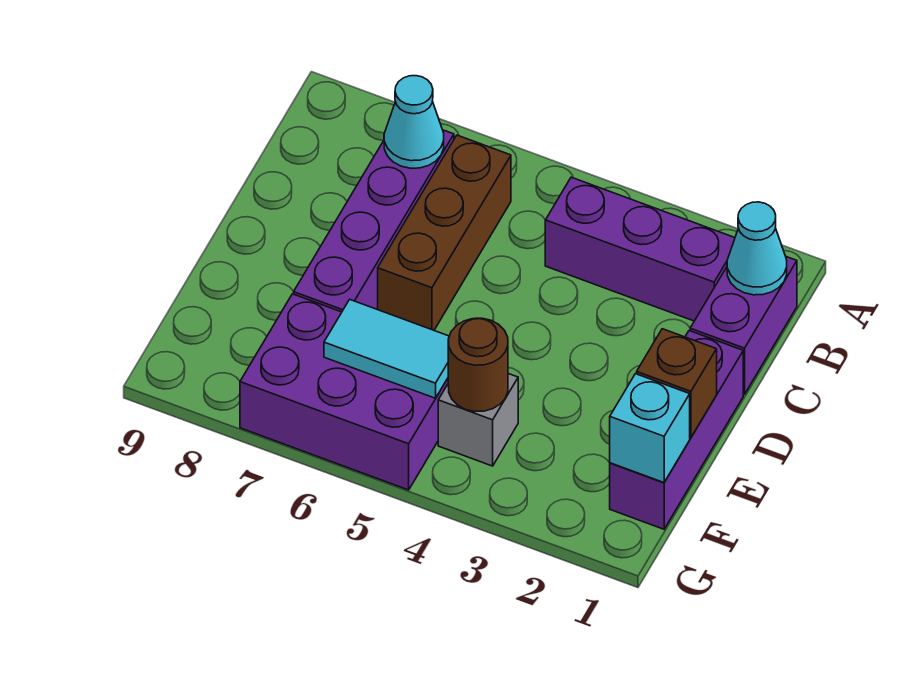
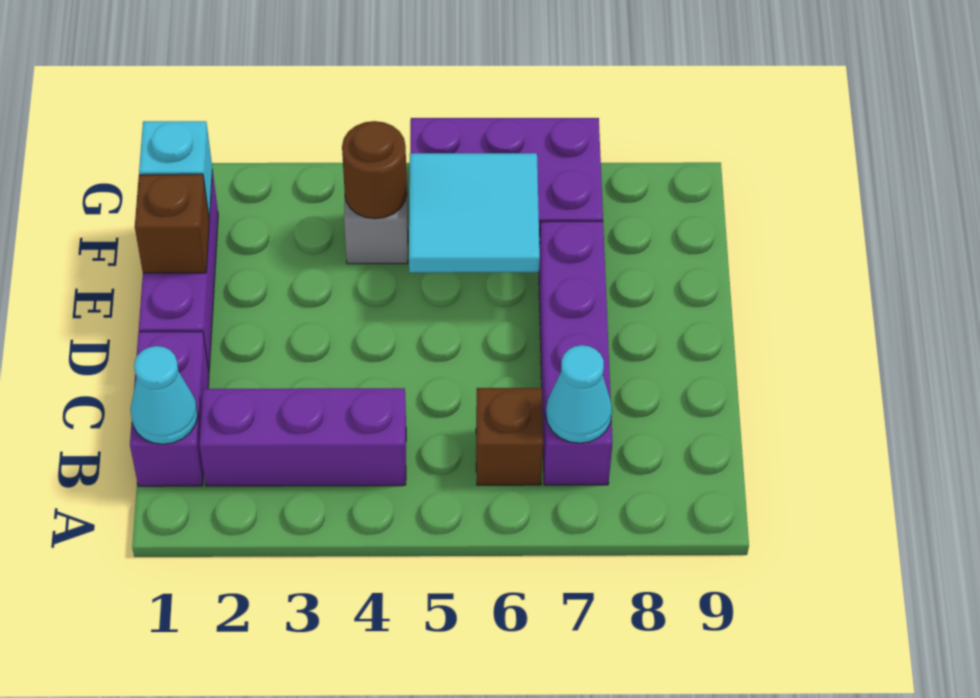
brown 1x3 brick [378,135,511,330] -> brown 1x1 brick [476,388,543,485]
cyan 1x2 tile [324,300,449,398] -> cyan 2x2 tile [409,153,540,273]

